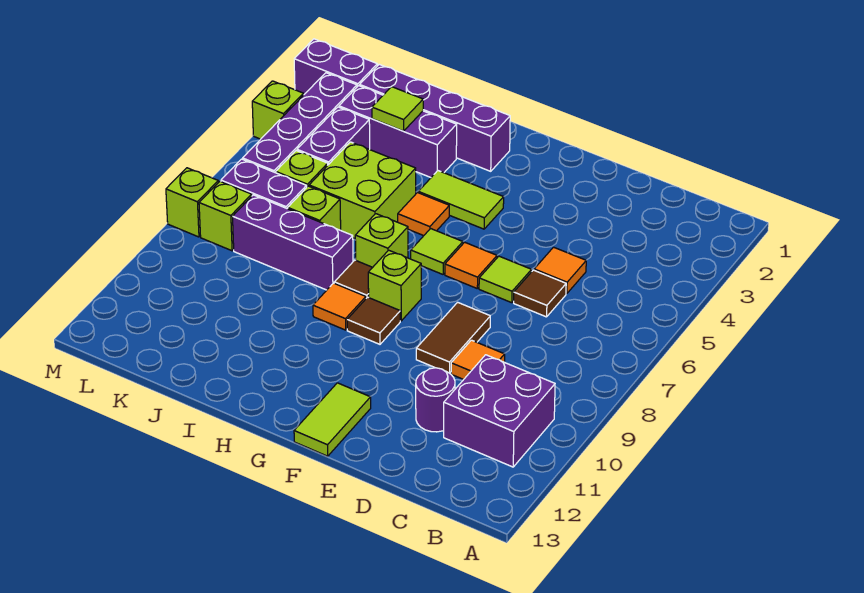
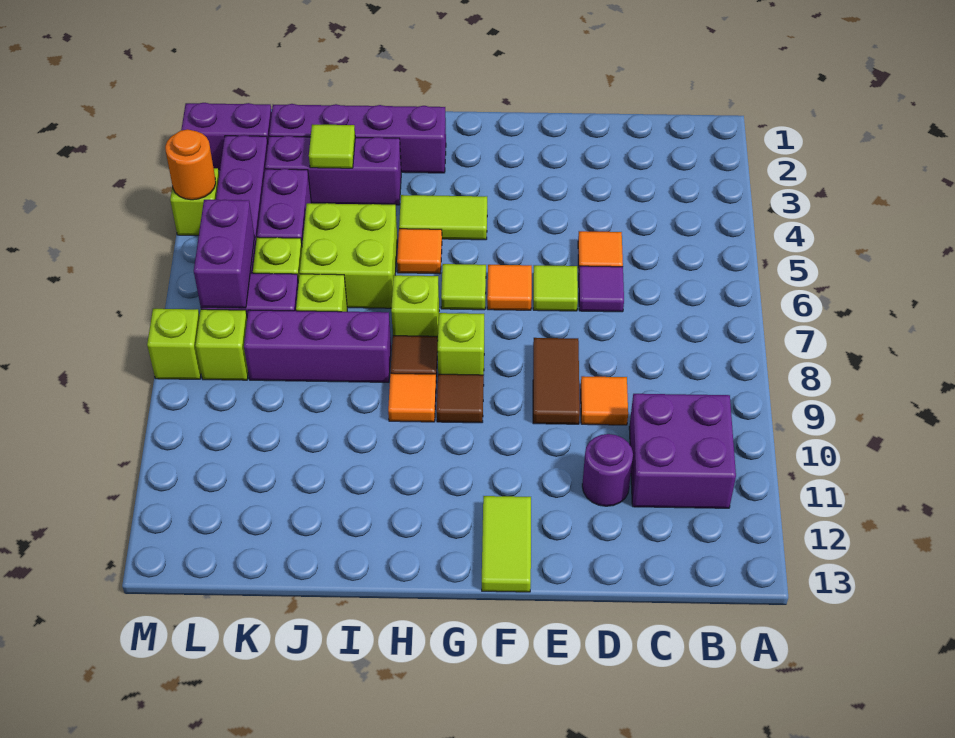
brown 1x1 tile [514,270,566,317] -> purple 1x1 tile [579,266,624,312]
none -> purple 1x2 brick [194,200,255,308]
none -> orange 1x1 round brick [165,129,216,200]

